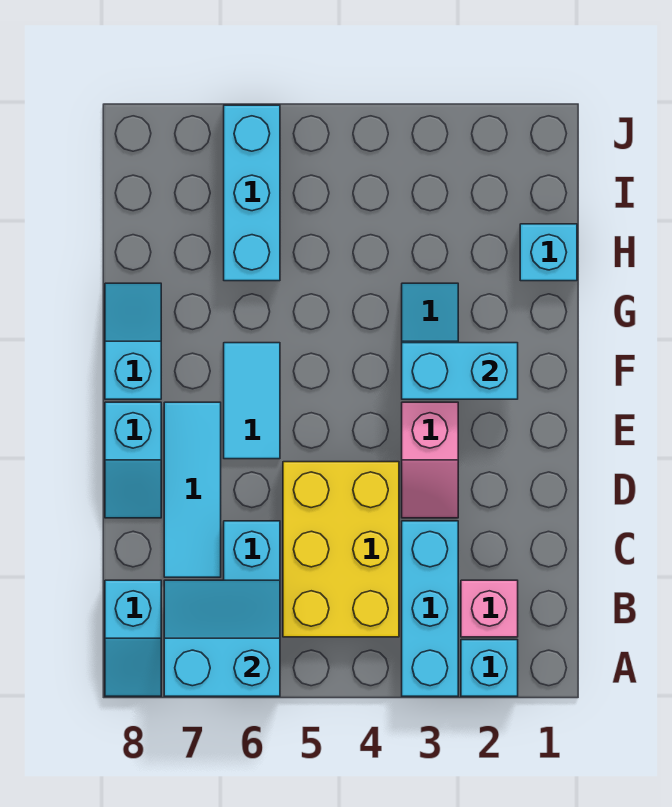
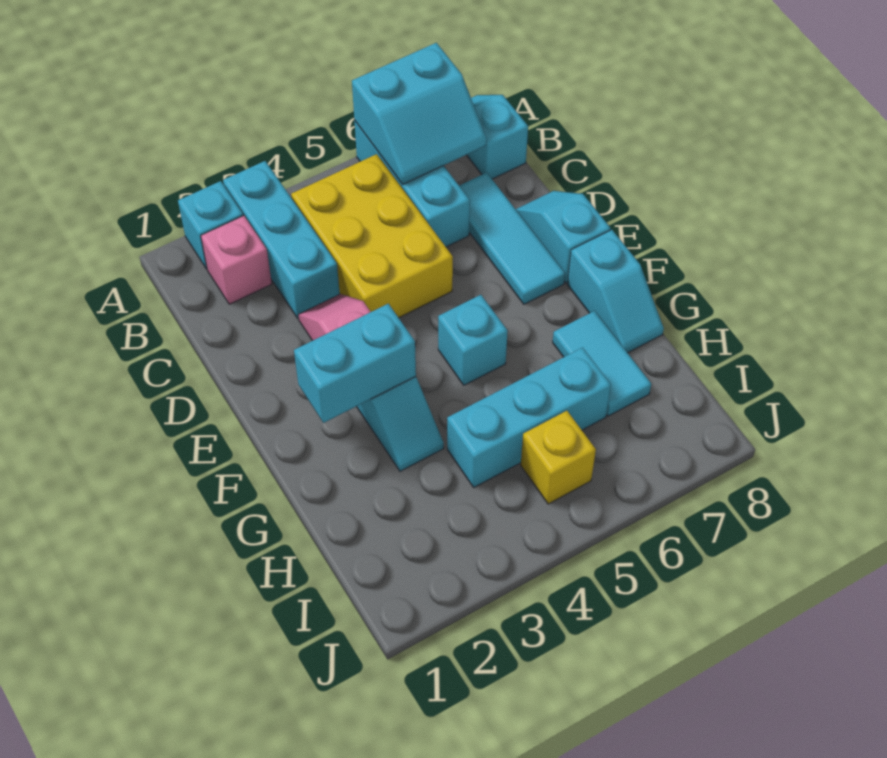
cyan 1x2 tile [224,343,280,459] -> cyan 1x2 tile moved to [553,311,651,416]
cyan 1x1 brick [520,224,577,281] -> cyan 1x1 brick moved to [438,295,508,385]
cyan 1x3 brick [224,105,280,281] -> cyan 1x3 brick turned to [447,348,611,487]
none -> yellow 1x1 brick [521,411,596,504]

